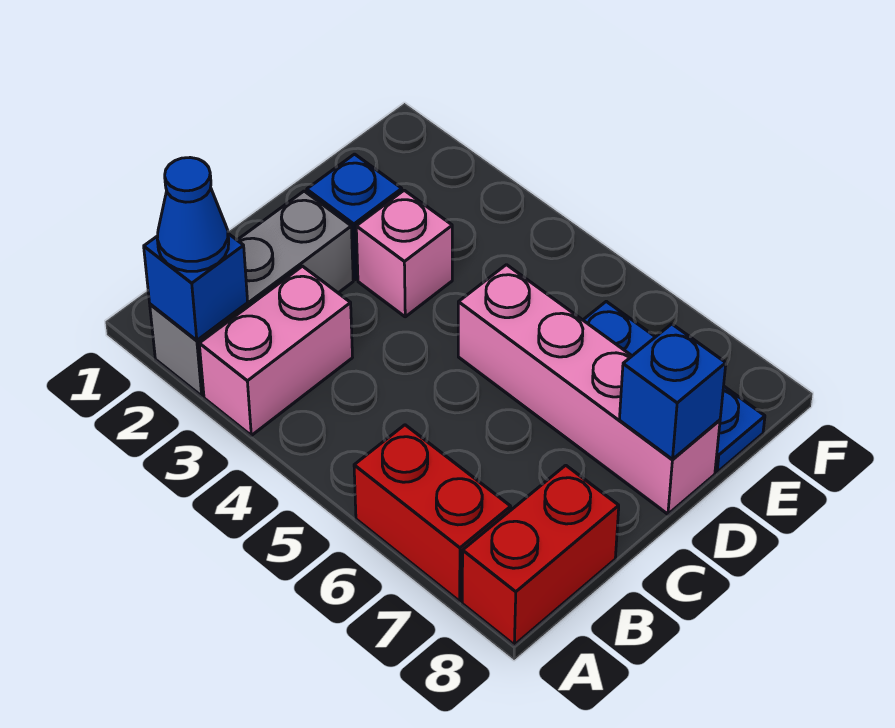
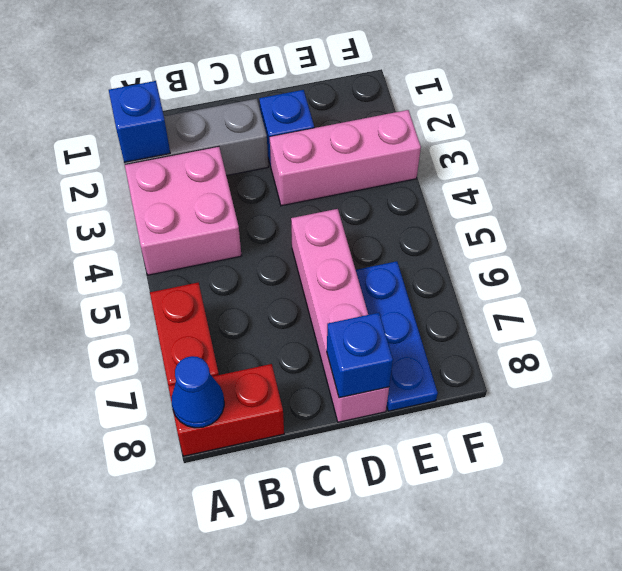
blue 1x1 cone [157,158,229,271] -> blue 1x1 cone moved to [171,356,224,428]
pink 1x2 brick [199,266,352,435] -> pink 2x2 brick [125,147,242,275]
pink 1x1 brick [356,190,452,317] -> pink 1x3 brick [270,110,421,206]

